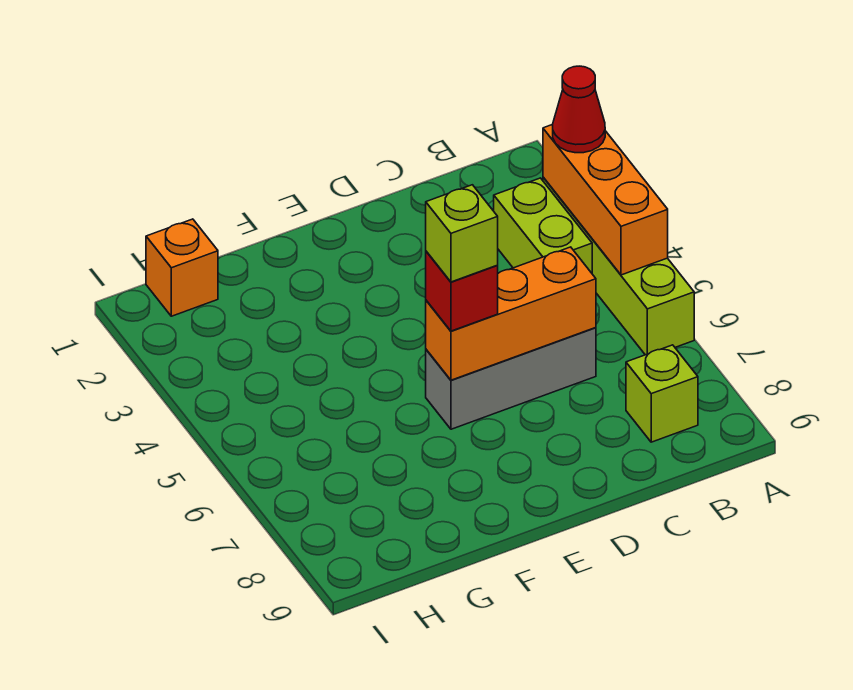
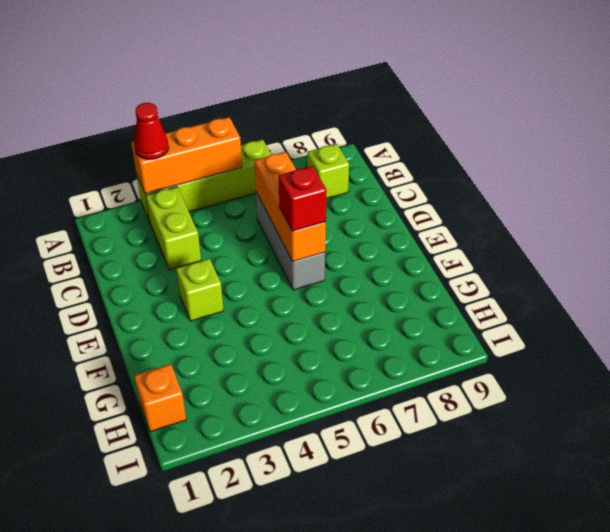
lime 1x2 brick [494,178,592,273] -> lime 1x2 brick turned to [146,187,201,270]
lime 1x1 brick [426,185,498,282] -> lime 1x1 brick moved to [176,259,223,321]

